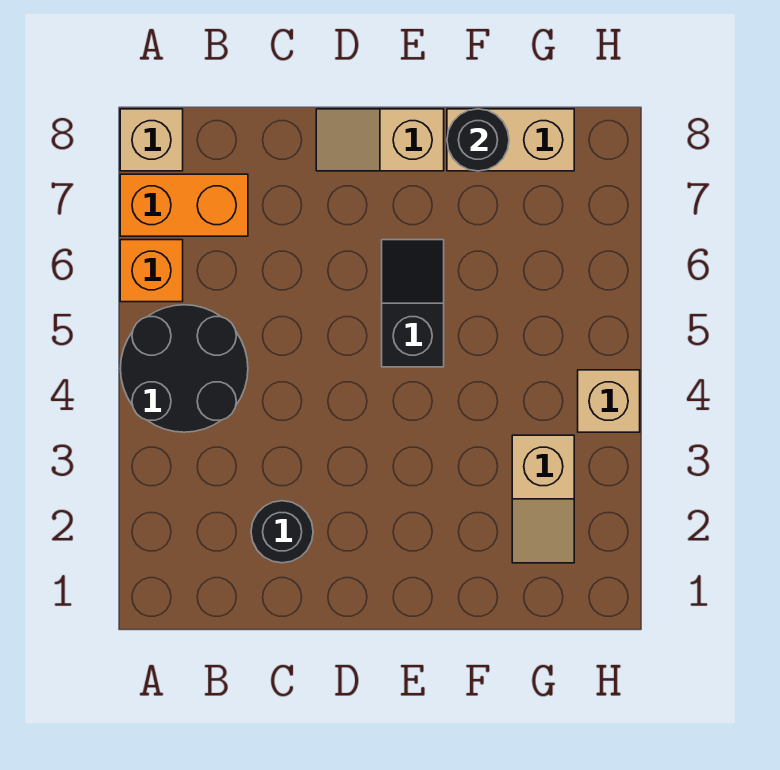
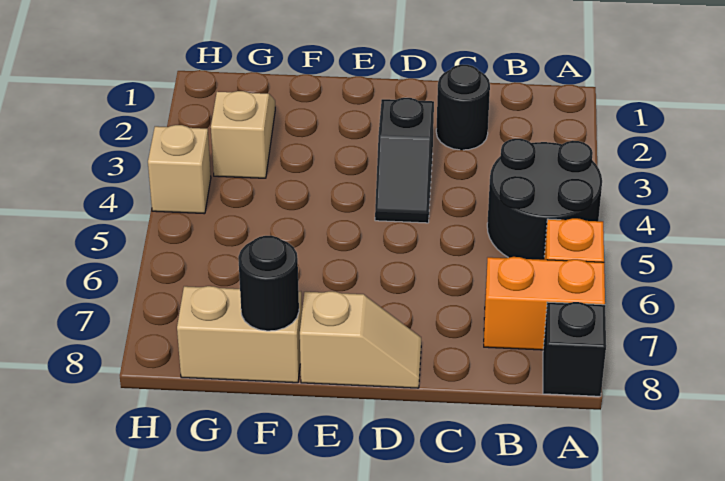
tan 1x1 brick [120,109,183,171] -> black 1x1 brick [543,302,606,396]
black 1x2 slope [382,240,444,367] -> black 1x2 slope moved to [375,98,434,223]

